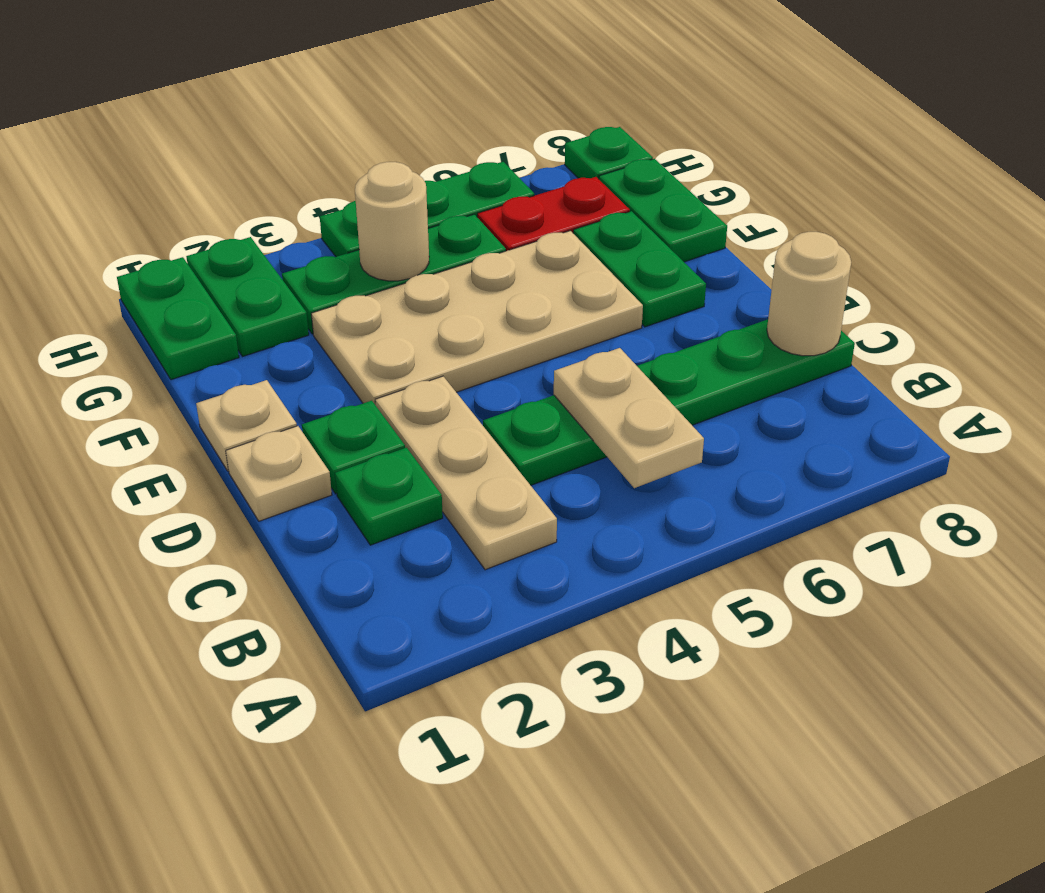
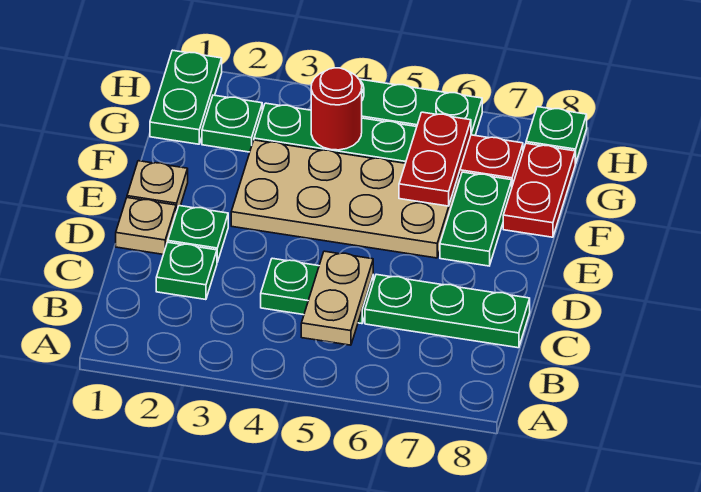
tan 1x3 plate [375,376,557,570] -> none
tan 1x1 round brick [767,232,851,356] -> none
none -> red 1x2 plate [399,112,471,206]
green 1x2 plate [599,159,727,262] -> red 1x2 plate [503,143,575,237]
green 1x2 plate [186,237,309,356] -> green 1x1 plate [202,95,262,152]
tan 1x1 round brick [355,162,429,281] -> red 1x1 round brick [311,68,362,150]

